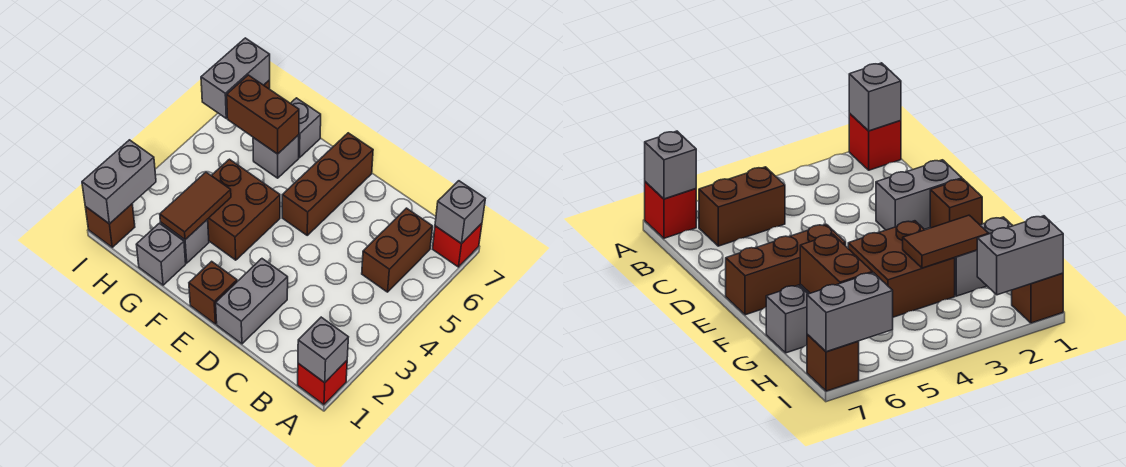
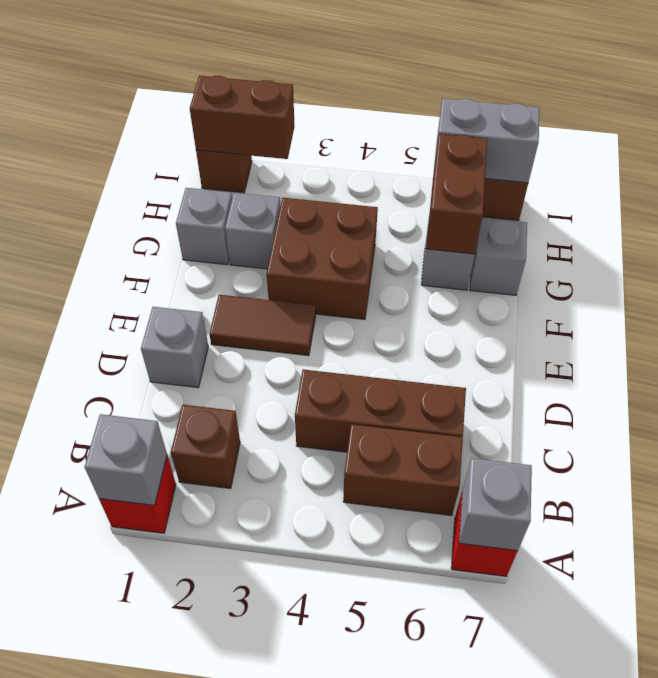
grey 1x2 brick [216,259,288,344] -> grey 1x1 brick [141,307,208,388]
brown 1x1 brick [189,261,237,324] -> brown 1x1 brick moved to [171,405,240,488]
brown 1x3 brick [282,133,373,235] -> brown 1x3 brick moved to [295,369,466,452]
brown 1x2 tile [160,172,231,240] -> brown 1x2 tile moved to [209,295,316,356]
grey 1x2 brick [82,140,156,224] -> brown 1x2 brick [190,76,295,159]

